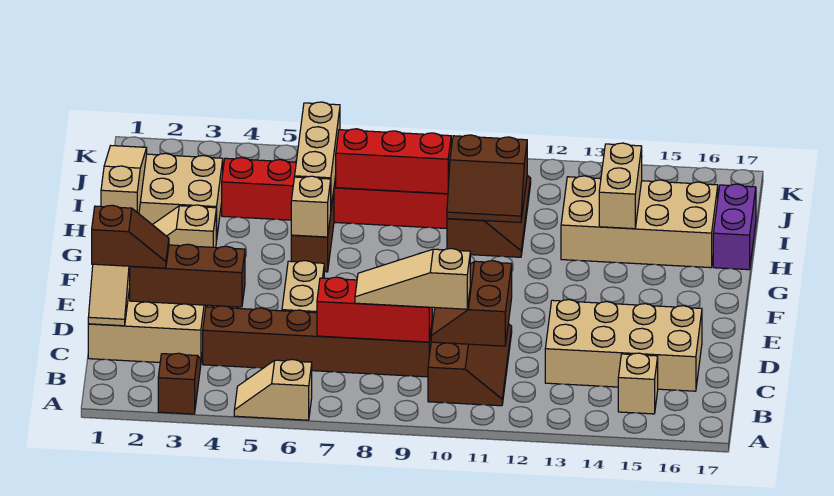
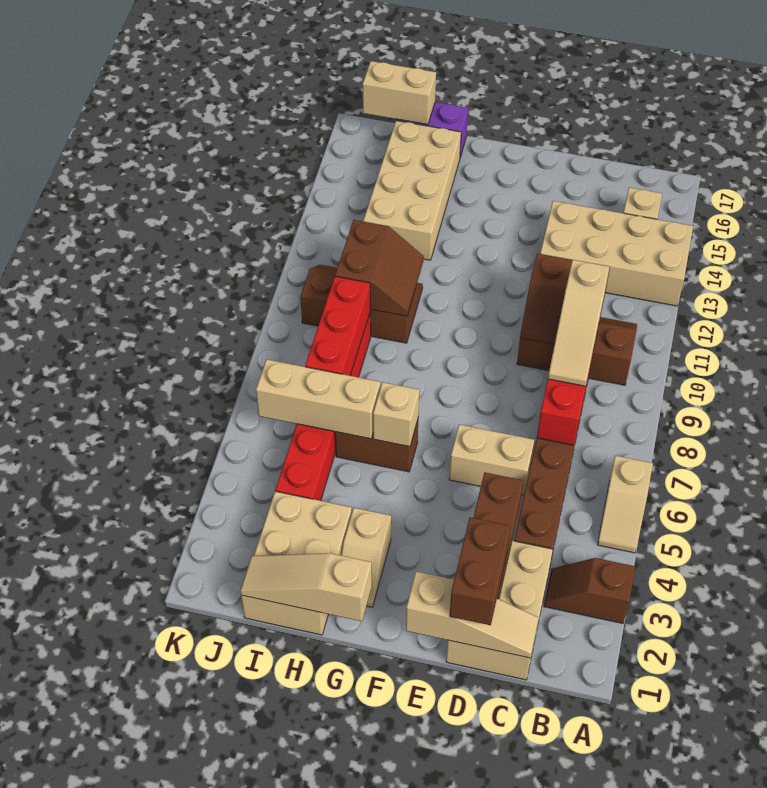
tan 2x4 brick [545,300,702,391] -> tan 2x4 brick turned to [540,201,693,306]
brown 1x2 slope [92,205,169,268] -> brown 1x2 brick [450,517,511,625]
tan 1x2 brick [599,143,642,229] -> tan 1x2 brick moved to [363,61,436,125]

